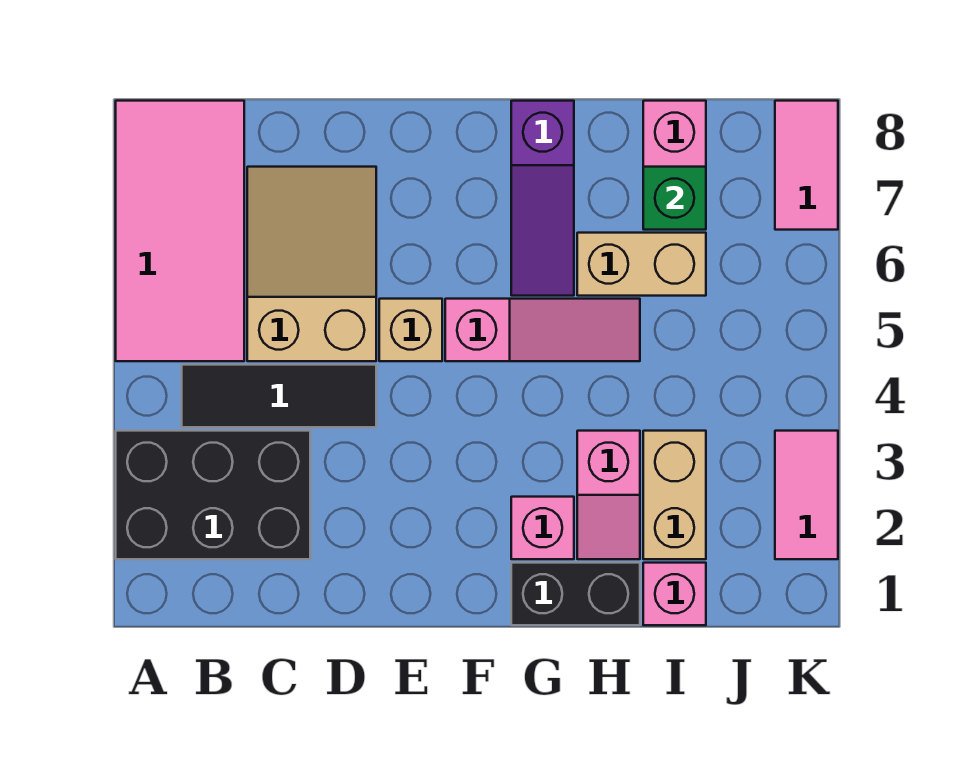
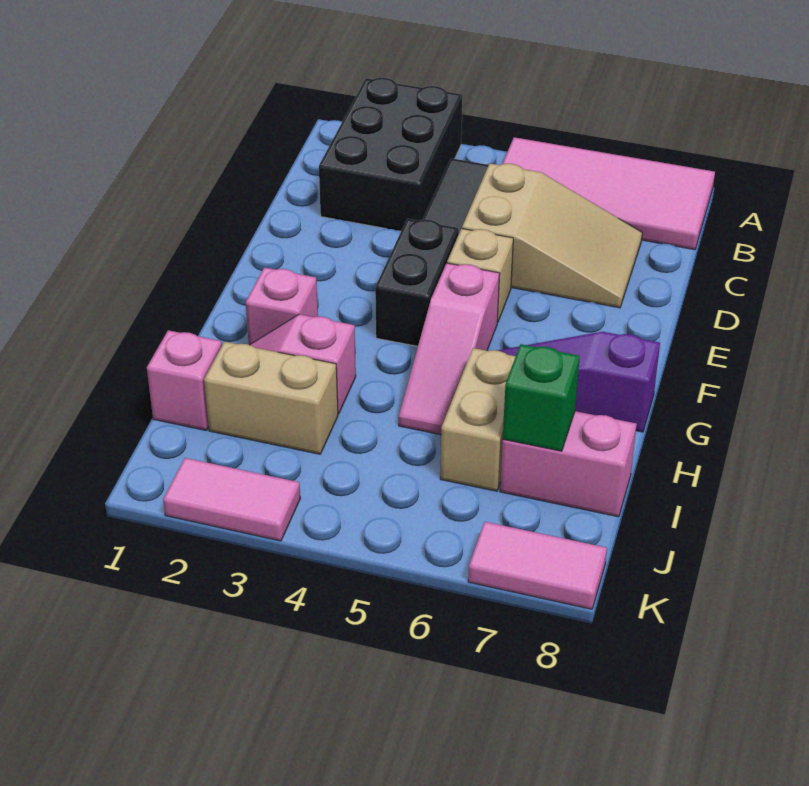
black 1x2 brick [511,563,640,625] -> black 1x2 brick moved to [375,219,459,346]

